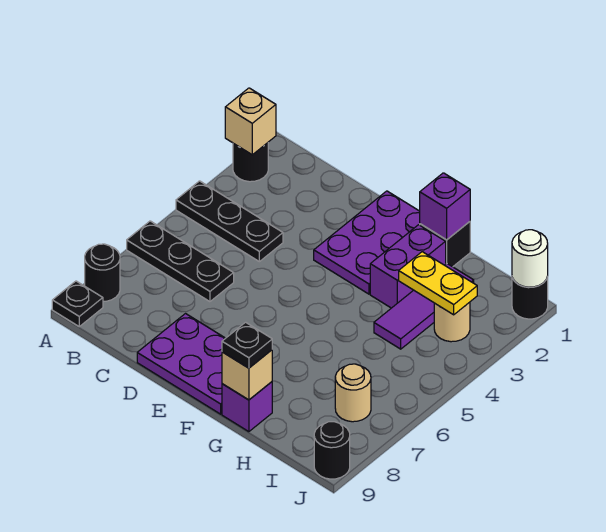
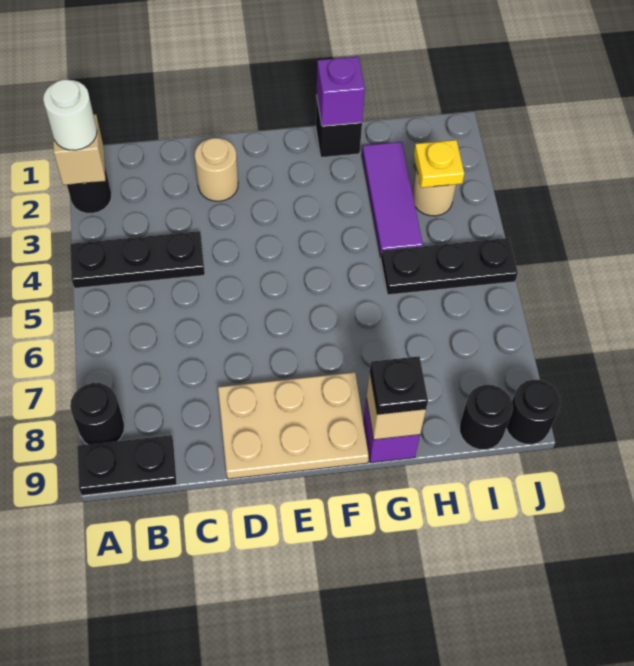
black 1x3 plate [127,221,234,302] -> black 1x3 plate moved to [381,238,518,295]
black 1x1 plate [52,281,103,326] -> black 1x2 plate [77,435,177,496]
purple 2x3 plate [137,314,225,414] -> tan 2x3 plate [218,372,369,479]
purple 2x3 plate [314,191,420,294] -> none
purple 1x2 brick [370,225,446,308] -> none
yellow 1x2 plate [399,252,477,315] -> yellow 1x1 plate [414,140,464,188]
tan 1x1 round brick [335,364,371,422] -> tan 1x1 round brick moved to [195,138,238,201]
black 1x1 round brick [512,277,548,319] -> black 1x1 round brick moved to [459,385,513,450]
white 1x1 round brick [512,230,548,287] -> white 1x1 round brick moved to [43,79,97,150]

